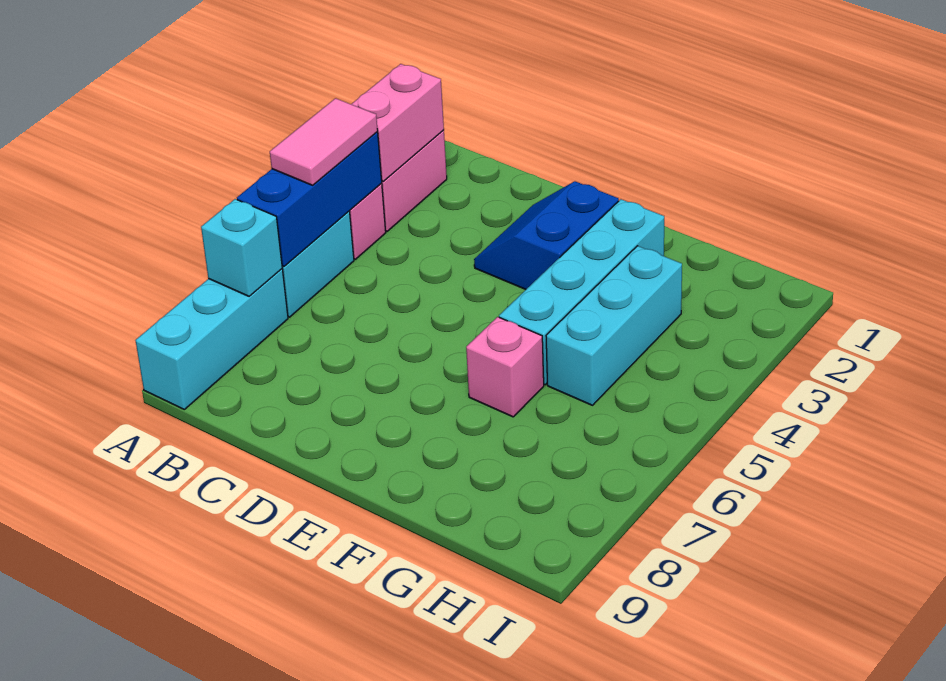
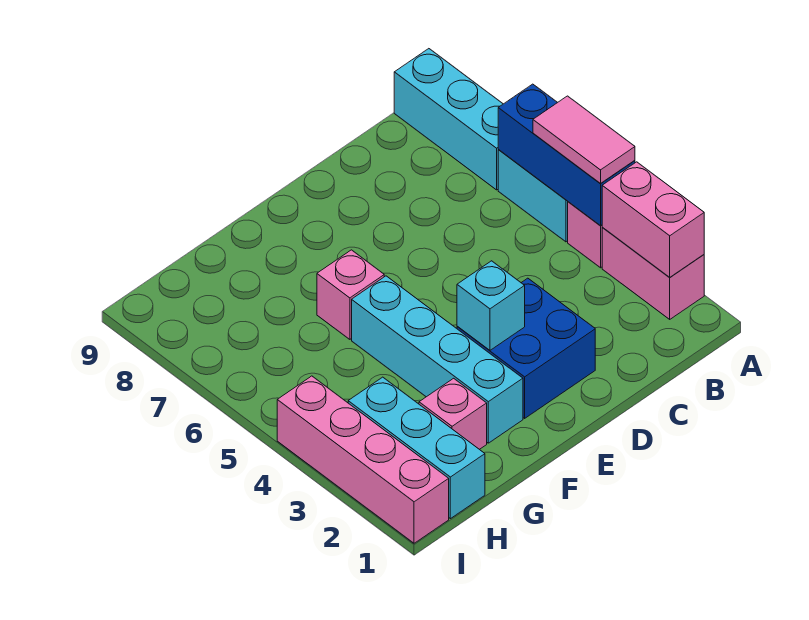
cyan 1x1 brick [201,199,282,296] -> cyan 1x1 brick moved to [457,261,525,350]
blue 2x2 slope [474,181,619,289] -> blue 2x2 brick [457,278,595,418]
none -> pink 1x1 brick [419,378,487,449]
cyan 1x3 brick [546,246,682,405] -> cyan 1x3 brick moved to [348,377,485,519]
none -> pink 1x4 brick [277,376,449,543]

